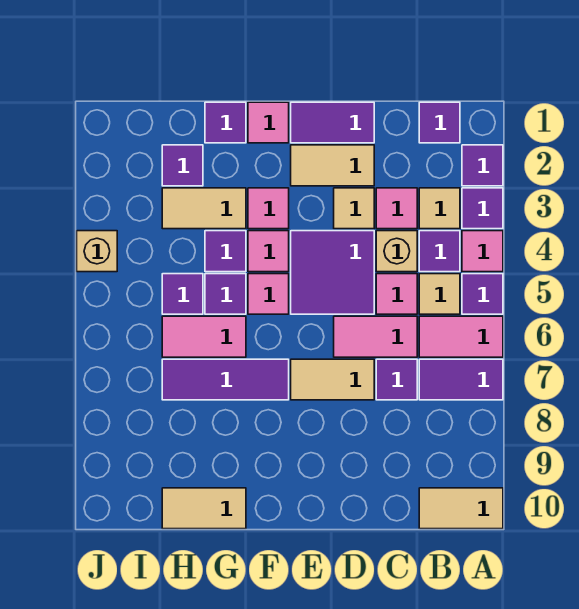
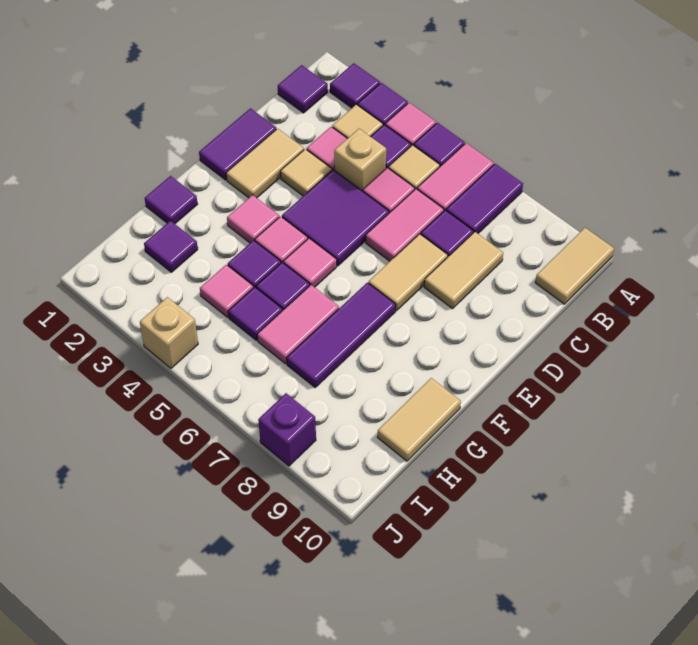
pink 1x1 tile [248,102,289,143] -> pink 1x1 tile moved to [200,265,253,317]
tan 1x2 tile [162,188,246,229] -> tan 1x2 tile moved to [424,232,503,309]
none -> purple 1x1 brick [258,393,316,466]

